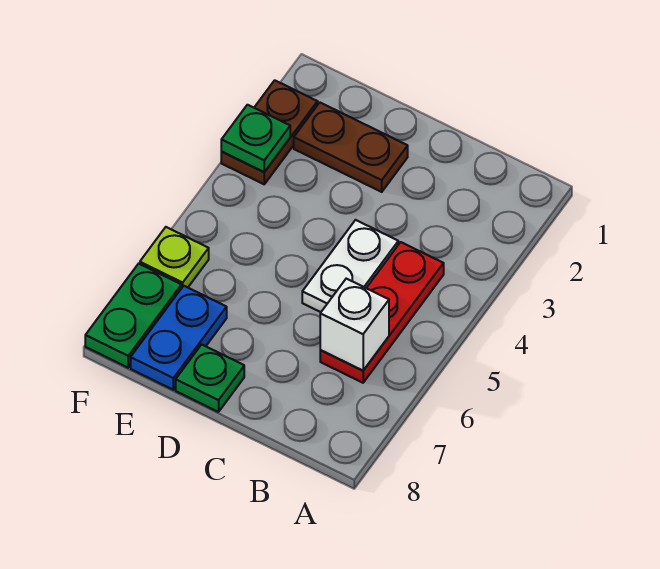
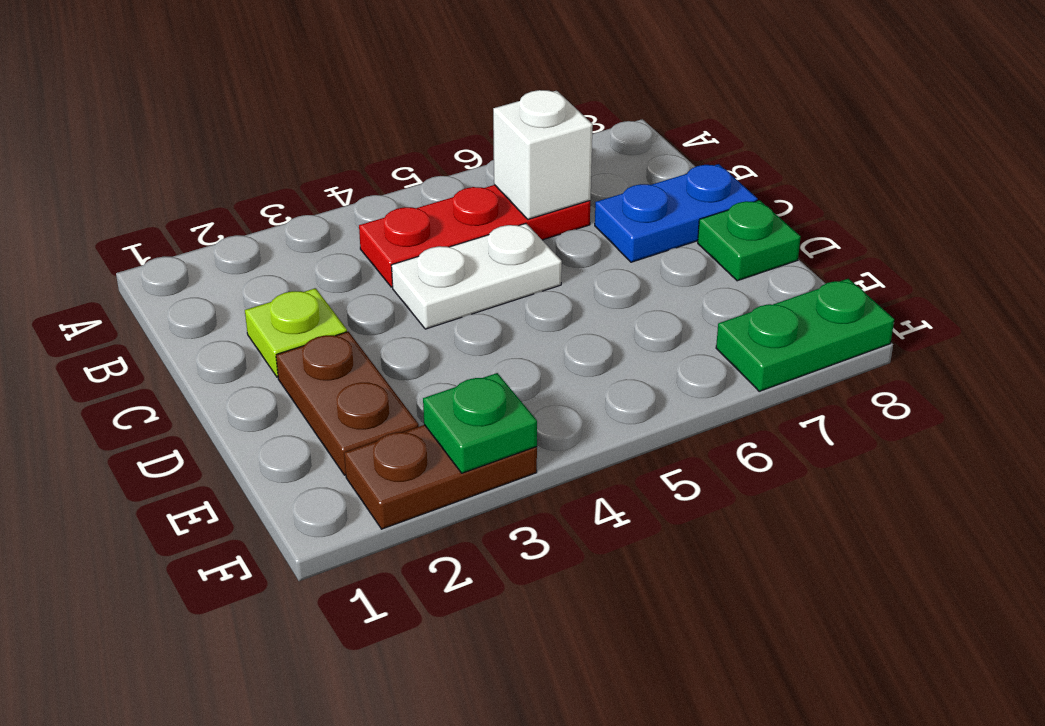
blue 1x2 plate [131,286,227,390] -> blue 1x2 plate moved to [595,164,758,262]
lime 1x1 plate [140,227,209,288] -> lime 1x1 plate moved to [245,288,347,377]

